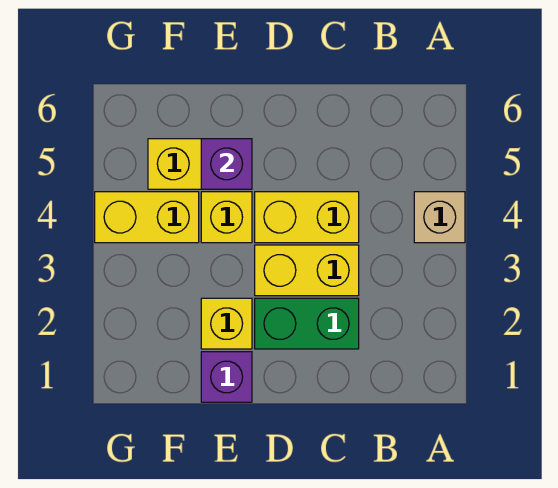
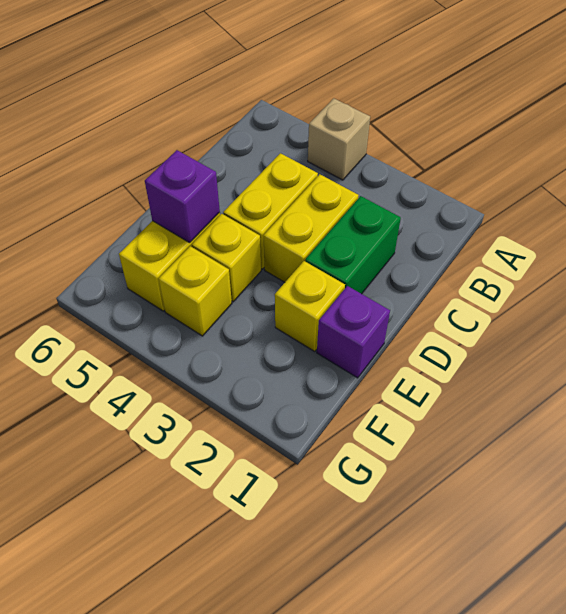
yellow 1x2 brick [95,192,199,243] -> yellow 1x1 brick [159,246,232,336]

